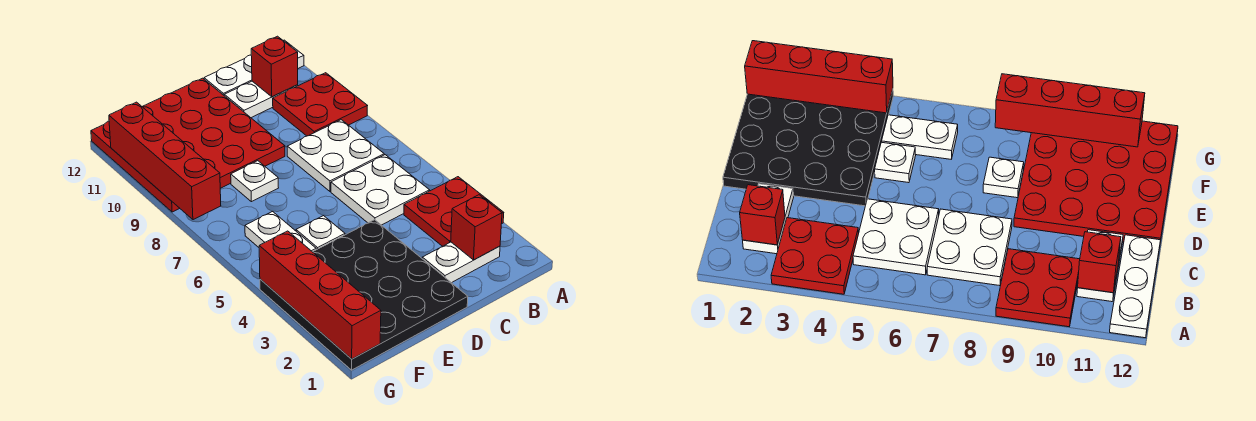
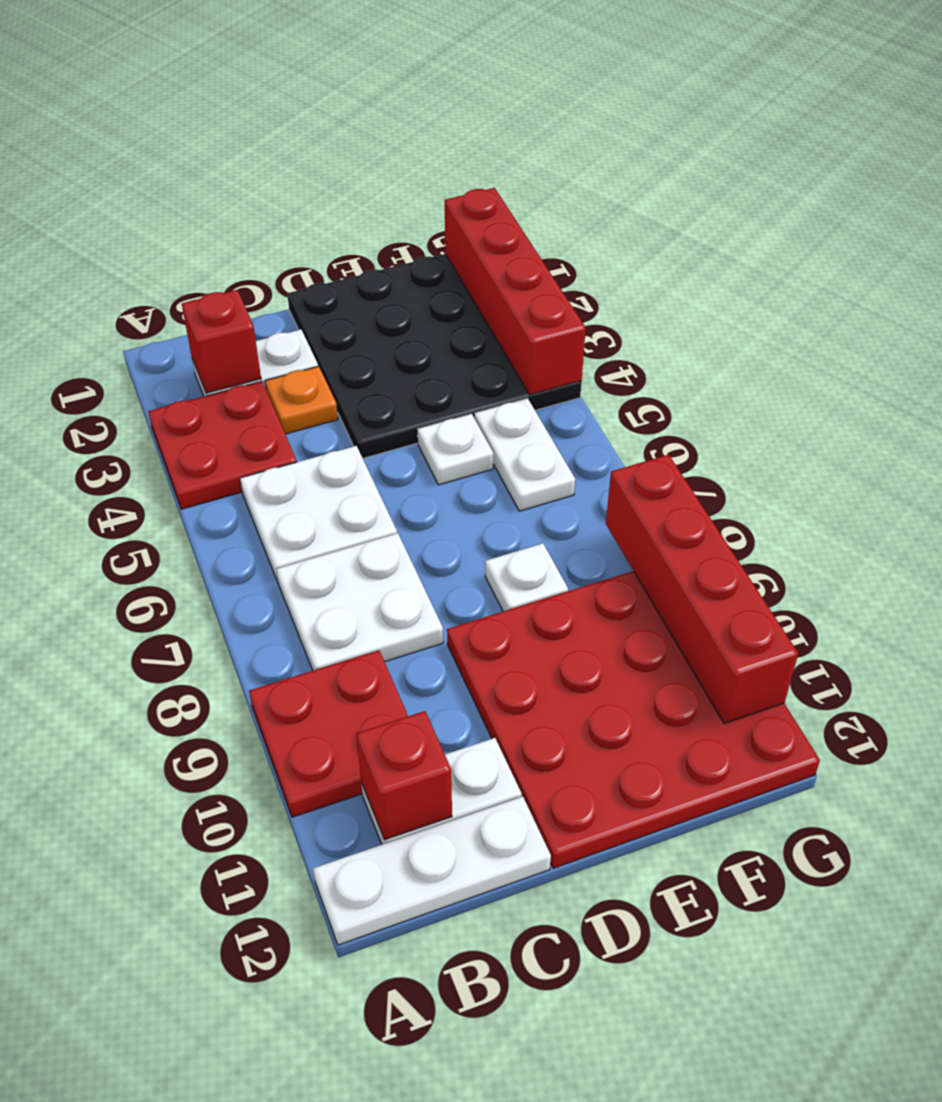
none -> orange 1x1 plate [265,366,338,434]

